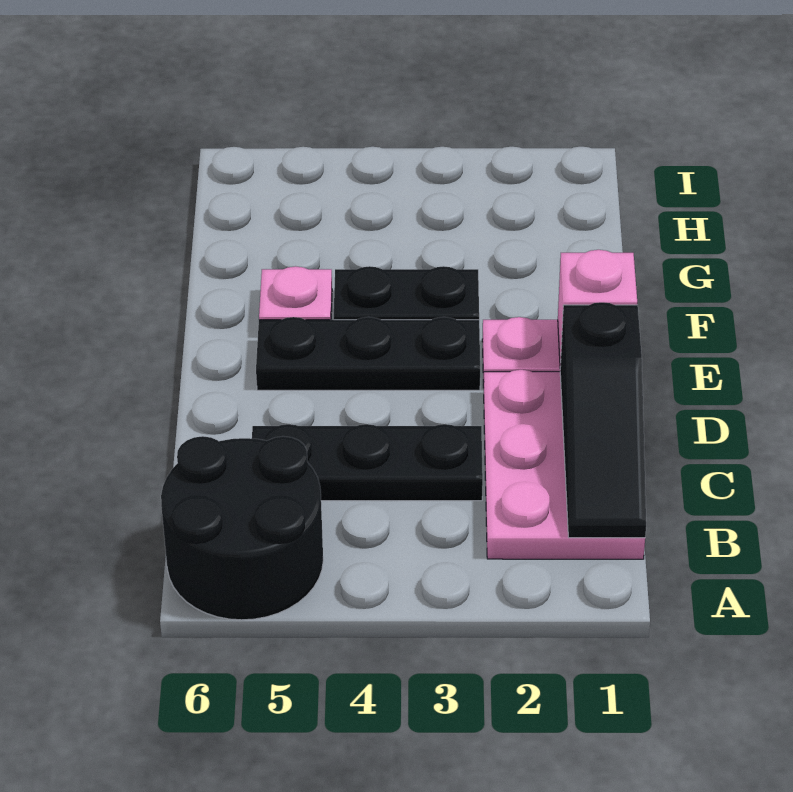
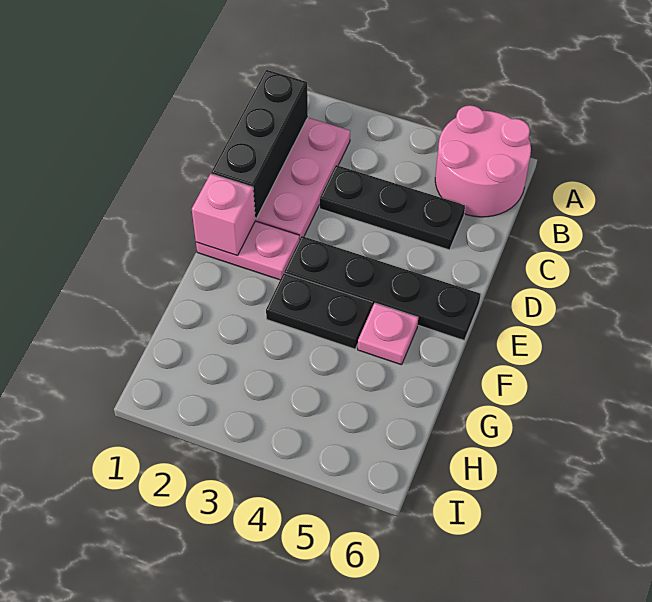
black 2x2 round brick [161,436,323,620] -> pink 2x2 round brick [435,105,531,217]
black 1x3 slope [560,302,646,538] -> black 1x3 brick [211,70,308,219]
black 1x3 plate [256,317,480,390] -> black 1x4 plate [284,236,481,340]

